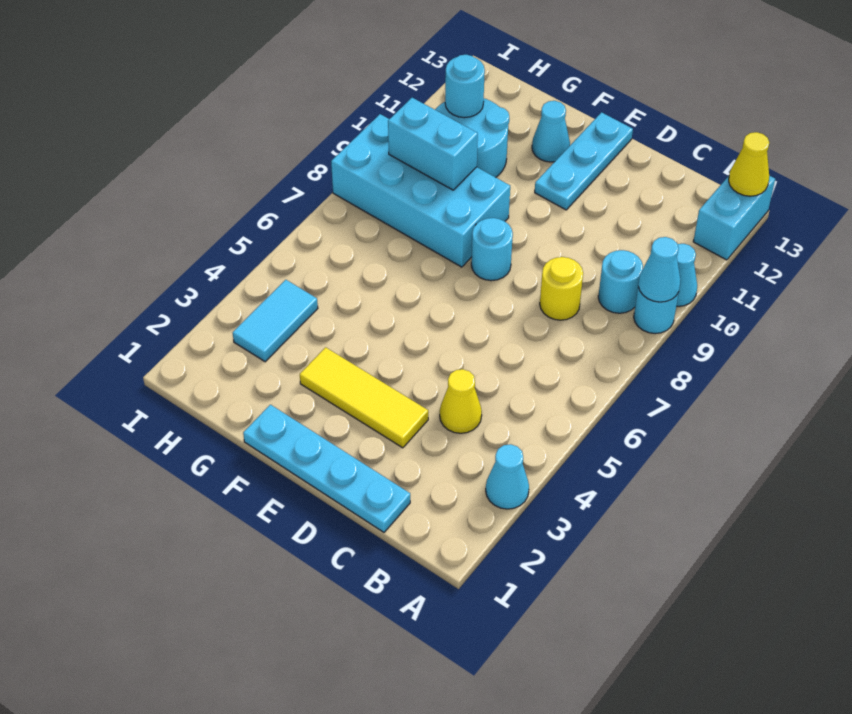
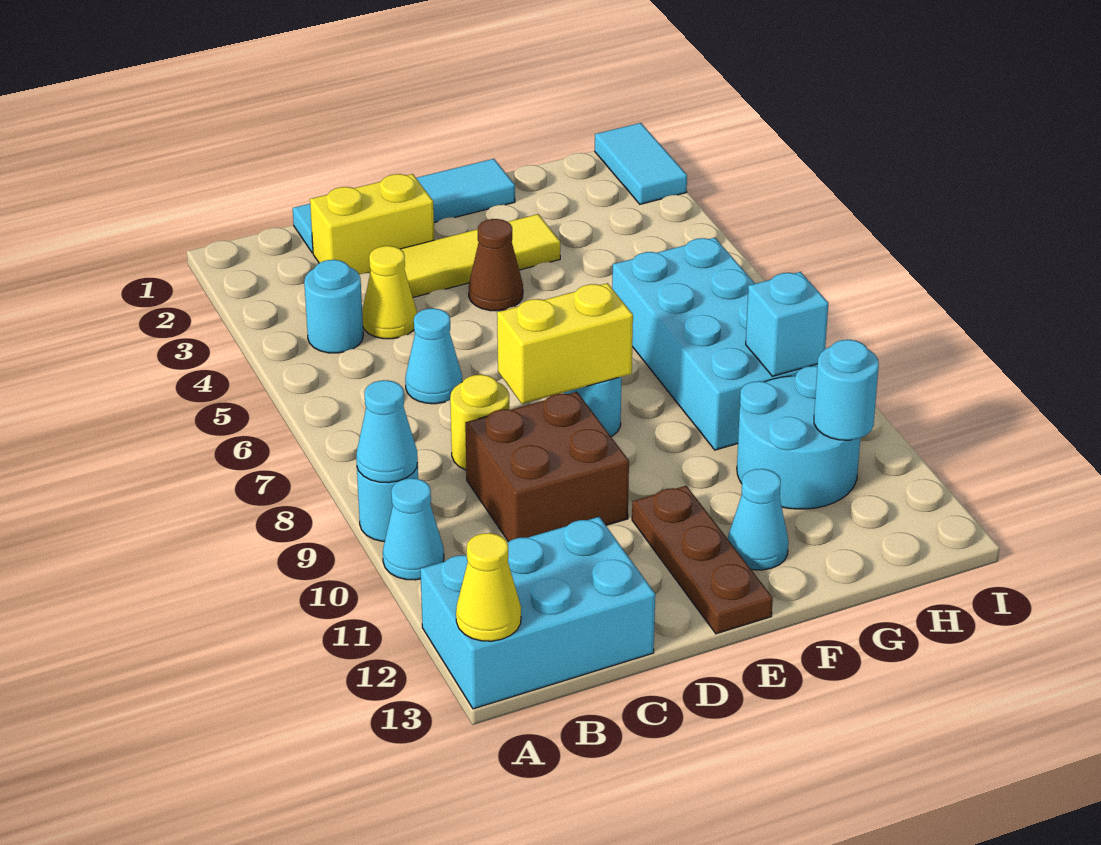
cyan 1x1 cone [486,444,529,509] -> cyan 1x1 cone moved to [405,308,462,404]
cyan 1x2 brick [693,176,775,260] -> cyan 2x3 brick [420,517,655,709]
cyan 1x1 round brick [598,250,643,313] -> cyan 1x1 round brick moved to [304,260,363,353]
cyan 1x4 plate [243,405,410,532] -> cyan 1x4 tile [293,159,515,253]
none -> yellow 1x2 brick [310,174,434,274]
none -> brown 2x2 brick [465,392,629,542]
none -> yellow 1x2 brick [497,283,633,404]
none -> brown 1x1 cone [469,219,523,311]
cyan 1x3 plate [535,112,633,210] -> brown 1x3 plate [632,486,773,634]
cyan 2x4 brick [331,114,510,267] -> cyan 2x4 brick turned to [612,238,818,450]
cyan 1x2 brick [388,98,478,190] -> cyan 1x1 brick [746,272,828,376]
cyan 1x2 tile [233,280,318,362] -> cyan 1x2 tile moved to [595,123,687,204]

